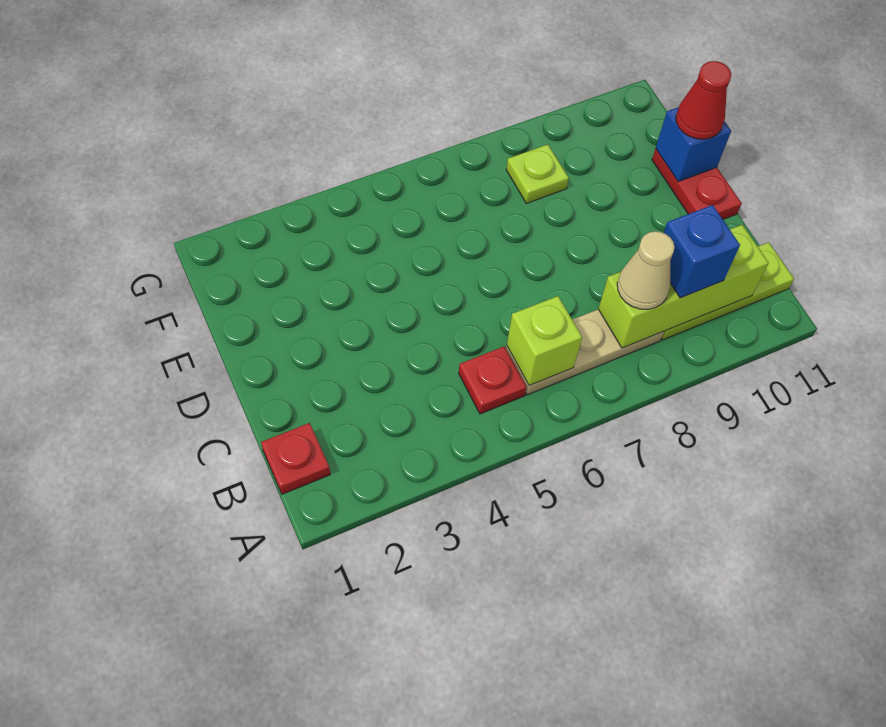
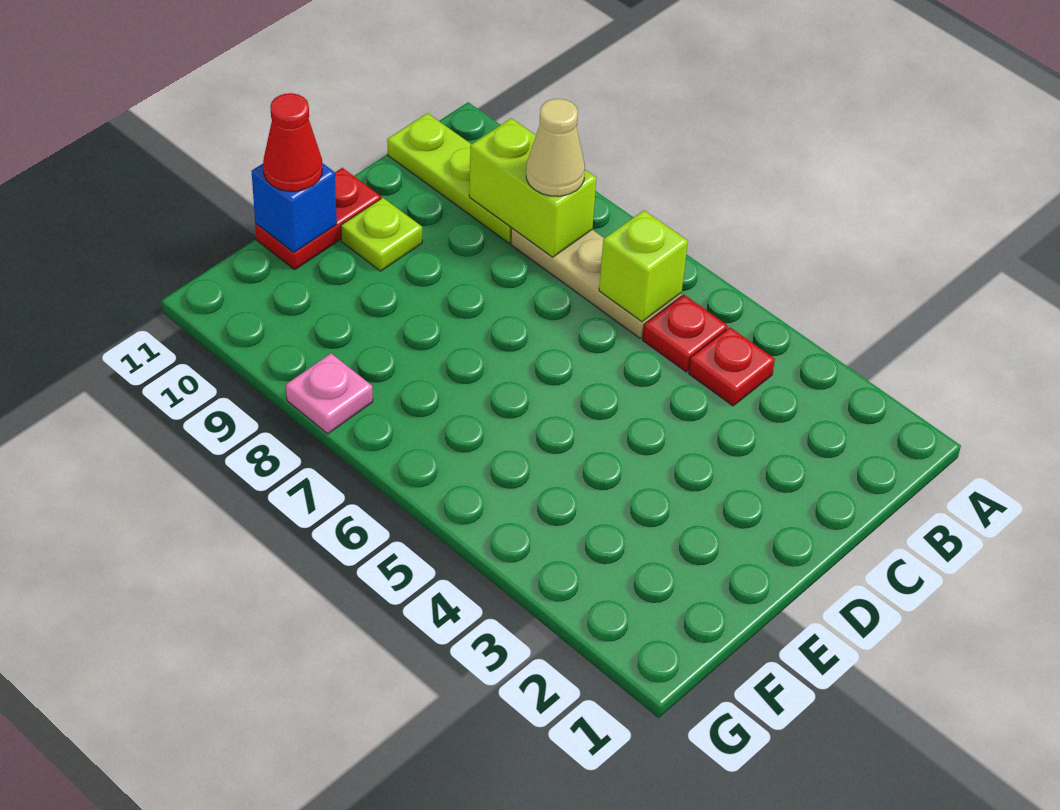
red 1x1 plate [261,423,330,494] -> red 1x1 plate moved to [688,327,775,406]
lime 1x3 brick [598,225,769,348] -> lime 1x2 brick [469,118,596,257]
blue 1x1 brick [664,205,740,298] -> none
lime 1x1 plate [506,145,569,203] -> lime 1x1 plate moved to [341,198,422,271]
none -> pink 1x1 plate [286,353,373,434]

